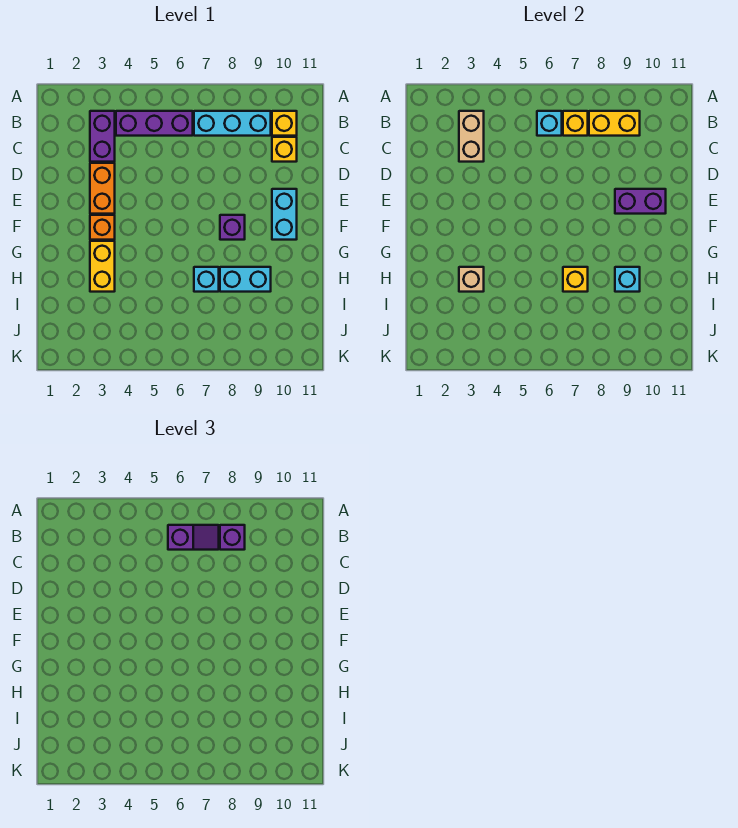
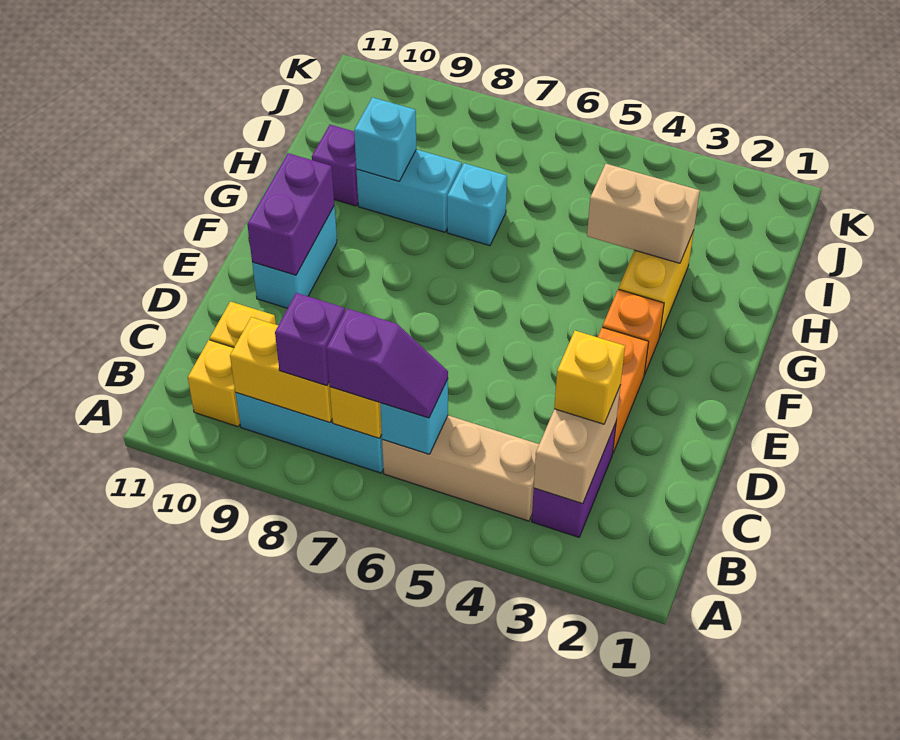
purple 1x3 brick [116,111,193,136] -> tan 1x3 brick [382,415,539,521]
purple 1x2 slope [168,525,219,550] -> purple 1x2 slope turned to [326,309,448,418]
purple 1x2 brick [615,189,666,214] -> purple 1x2 brick turned to [247,153,334,275]
purple 1x1 brick [220,215,245,240] -> purple 1x1 brick moved to [312,125,358,206]
tan 1x1 brick [459,267,484,292] -> tan 1x2 brick [587,164,700,263]
yellow 1x1 brick [563,267,588,292] -> yellow 1x1 brick moved to [554,331,625,424]

